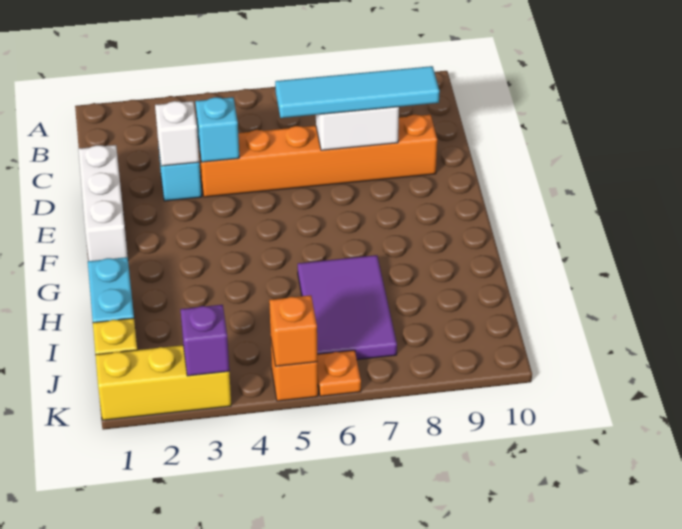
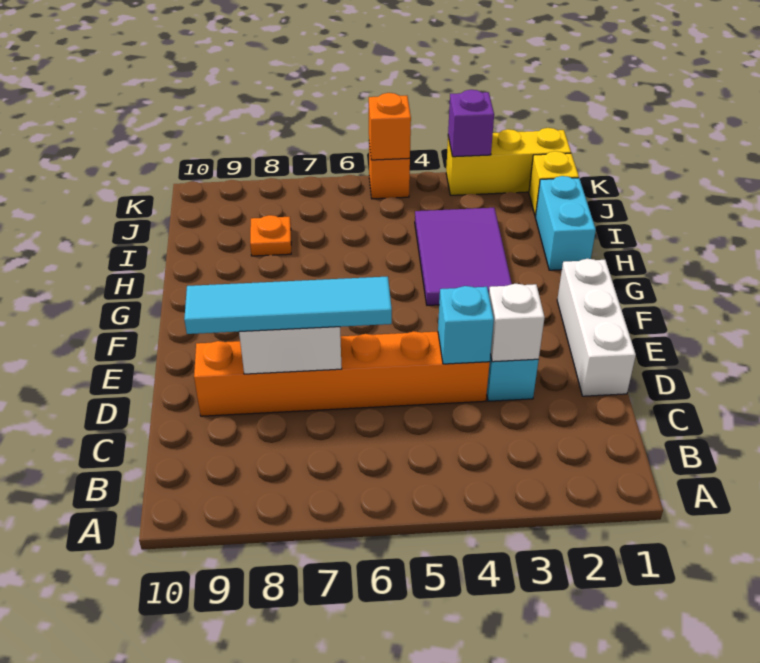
purple 2x3 tile [298,255,397,360] -> purple 2x3 tile moved to [415,208,512,305]
orange 1x1 plate [317,350,361,396] -> orange 1x1 plate moved to [250,215,291,256]

